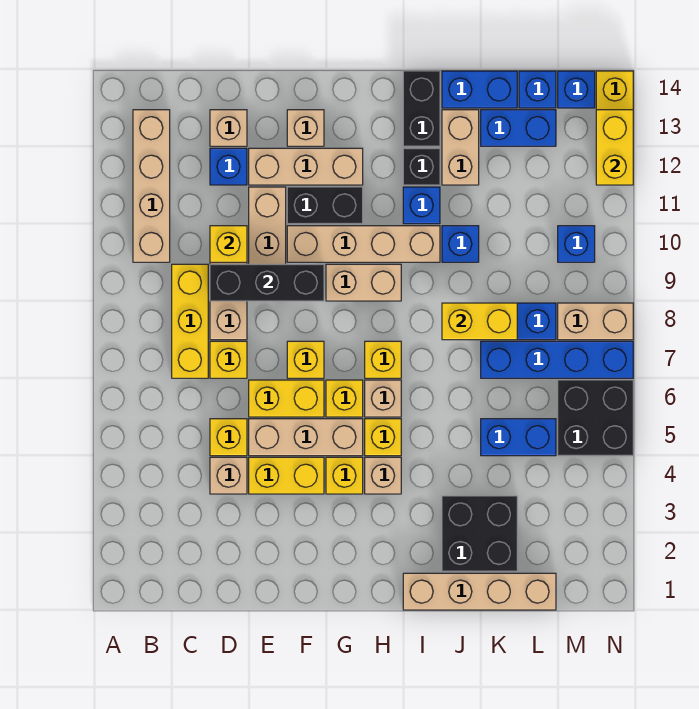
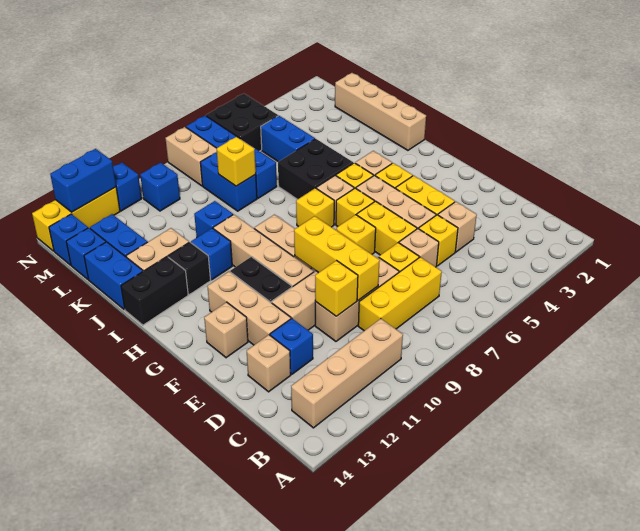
none -> tan 1x1 brick [399,229,439,267]
black 1x3 brick [210,264,324,301] -> yellow 1x3 brick [294,216,380,300]
black 2x2 brick [442,496,517,571] -> black 2x2 brick moved to [278,139,353,200]
yellow 1x2 brick [442,303,517,340] -> yellow 1x1 brick [217,137,256,186]
none -> blue 1x1 brick [113,163,142,211]
yellow 1x2 brick [596,110,633,185] -> blue 1x2 brick [50,149,116,212]

